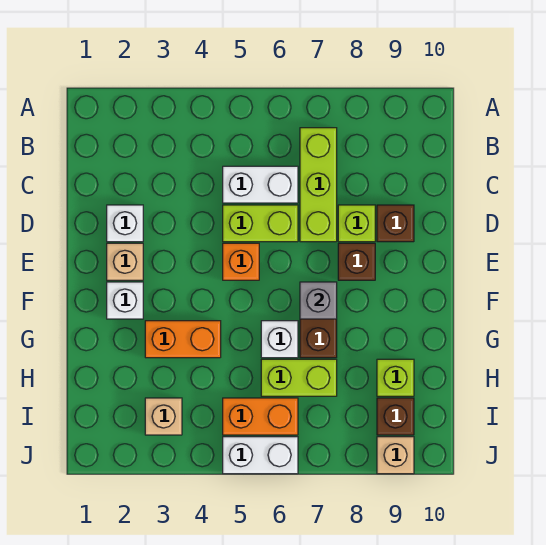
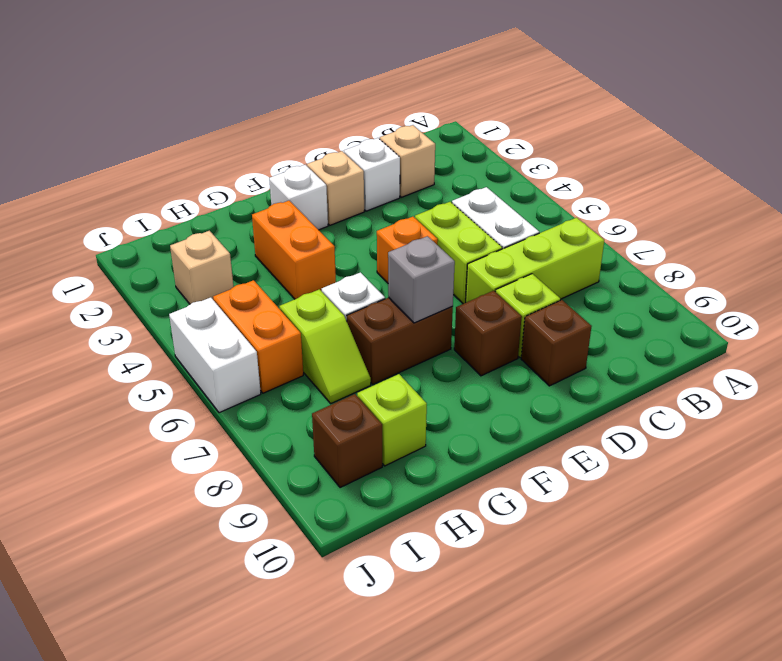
lime 1x2 brick [261,359,337,396] -> lime 1x2 slope [279,289,371,403]
tan 1x1 brick [377,437,414,474] -> tan 1x1 brick moved to [380,125,435,197]

